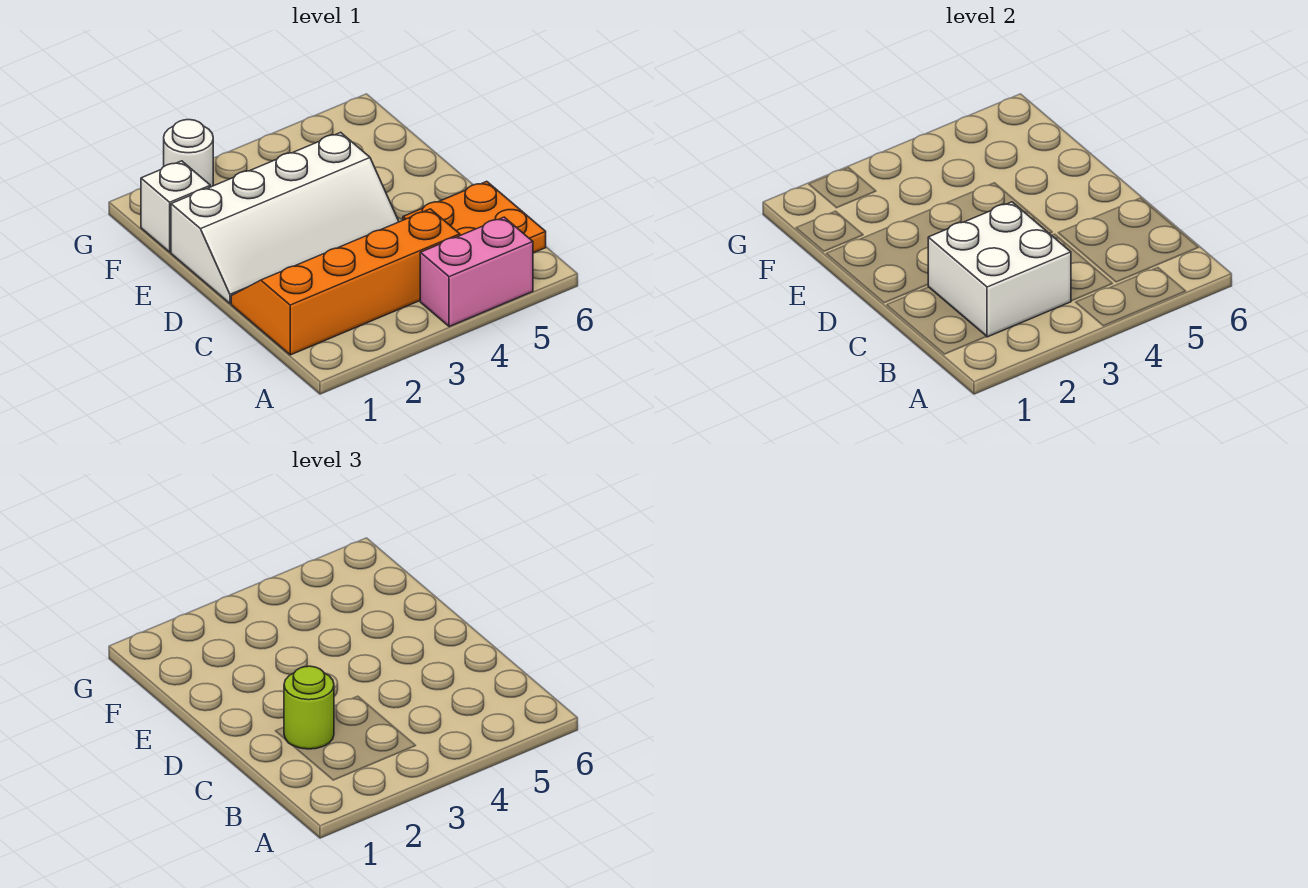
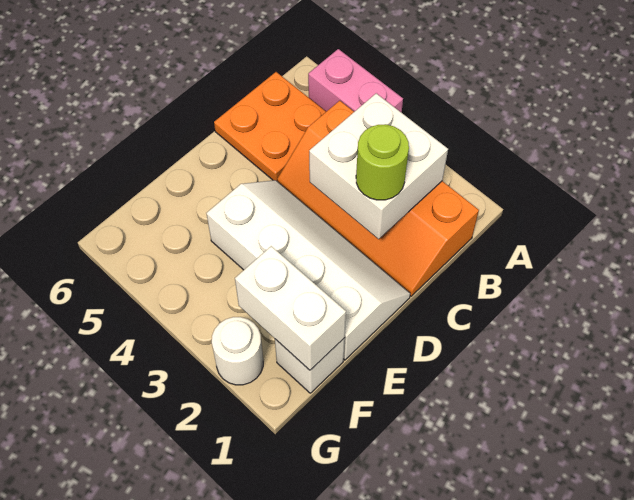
none -> white 1x2 brick [235,246,346,370]

